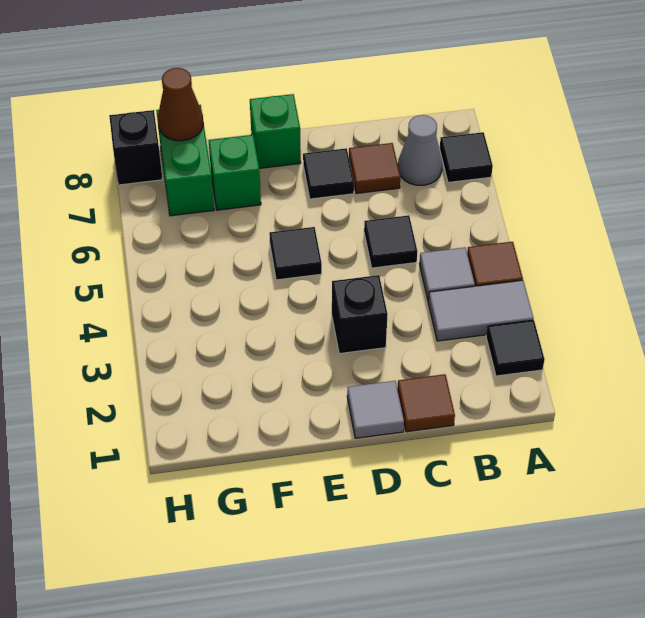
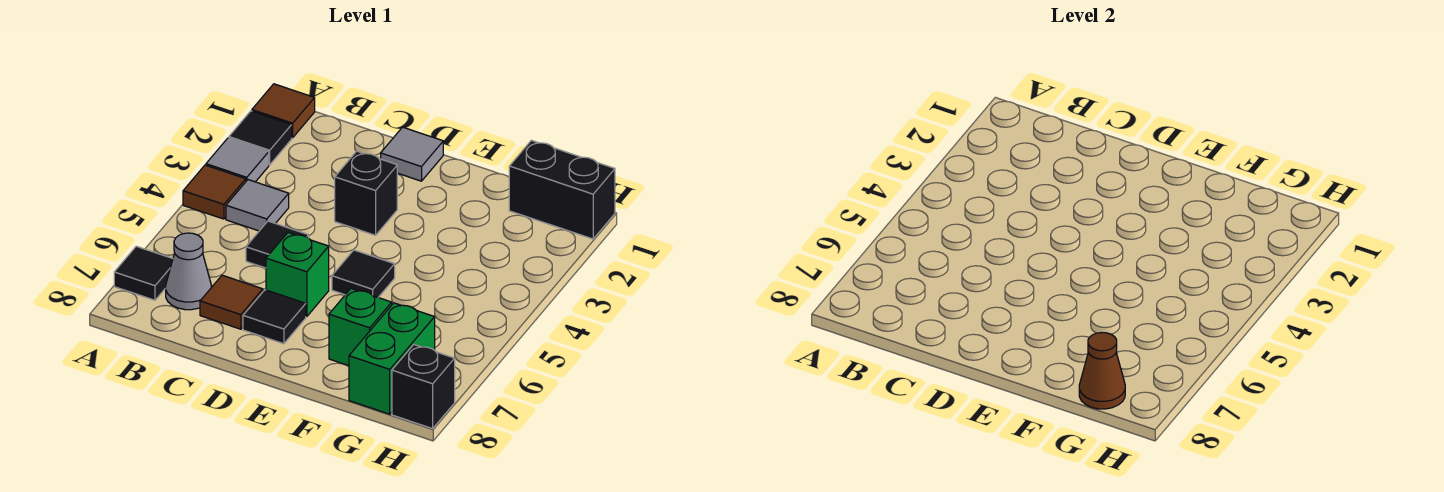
grey 1x2 tile [428,280,534,341] -> grey 1x1 tile [206,138,269,182]
brown 1x1 tile [397,374,455,432] -> brown 1x1 tile moved to [252,84,315,138]
green 1x1 brick [250,94,301,168] -> green 1x1 brick moved to [266,233,329,317]
none -> black 1x2 brick [509,140,615,239]

